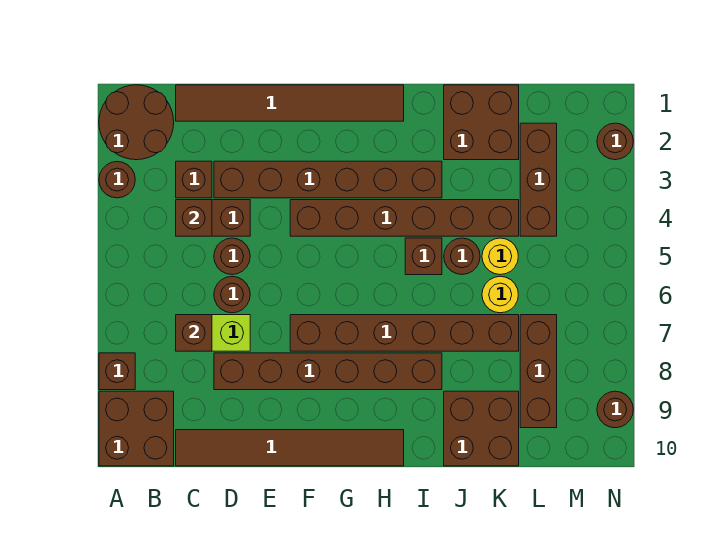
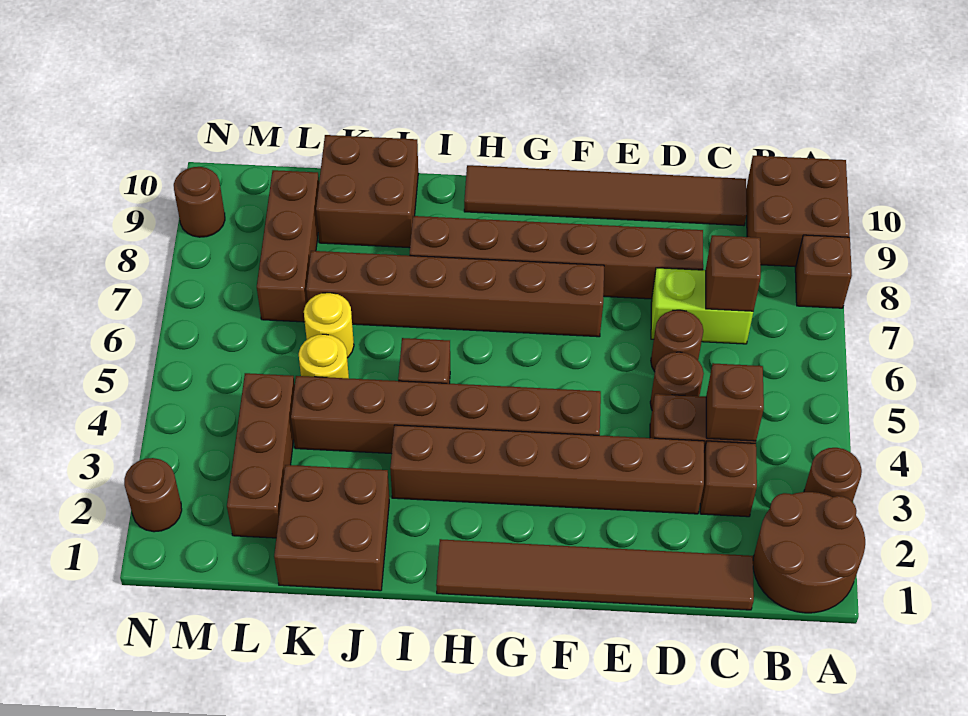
brown 1x1 round brick [444,238,480,275] -> none

